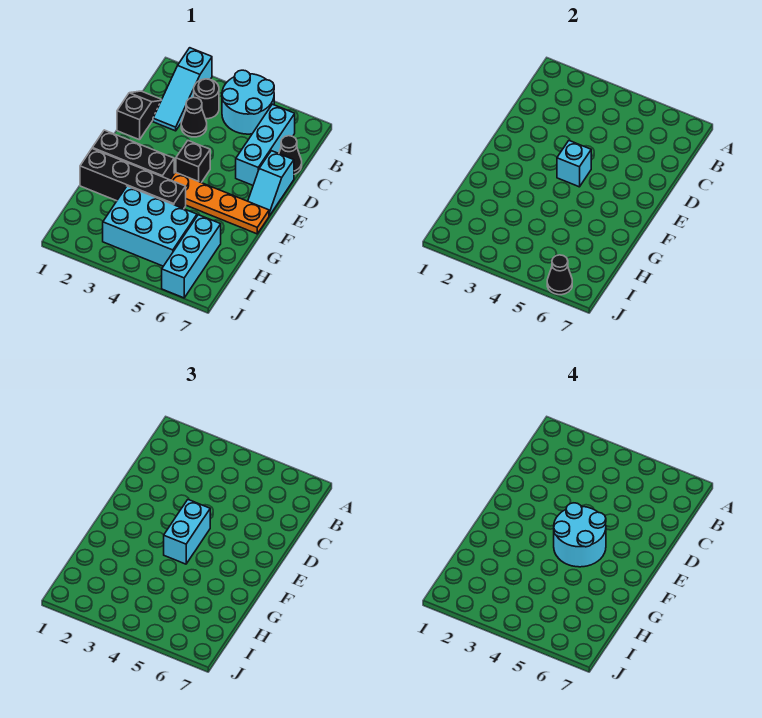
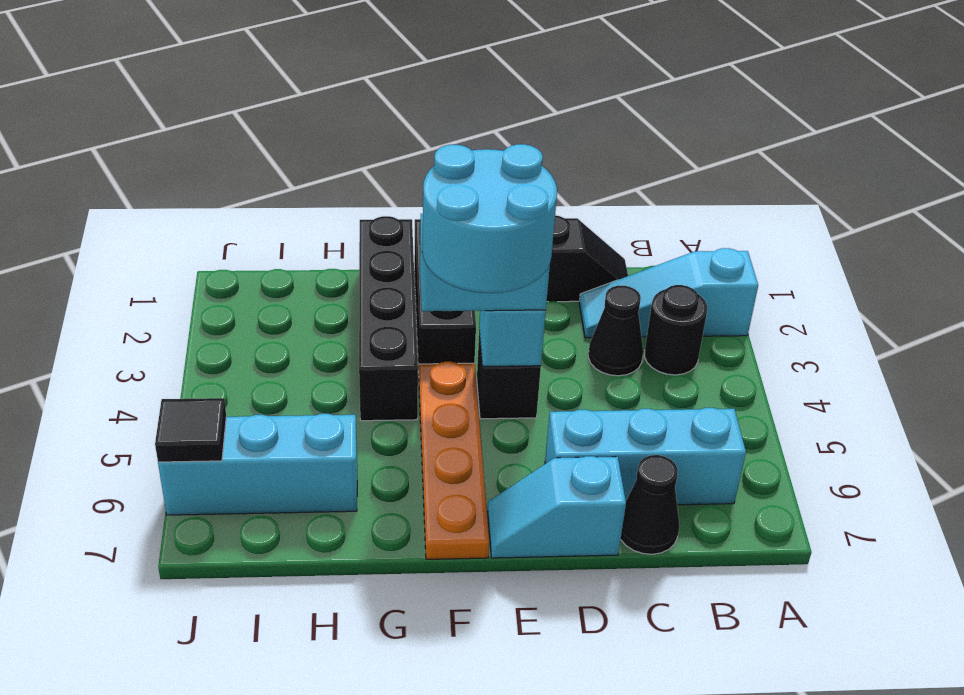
cyan 2x2 round brick [222,70,274,134] -> none
cyan 2x3 brick [103,186,197,266] -> none
black 1x1 cone [547,255,572,295] -> black 1x1 tile [155,398,226,462]

